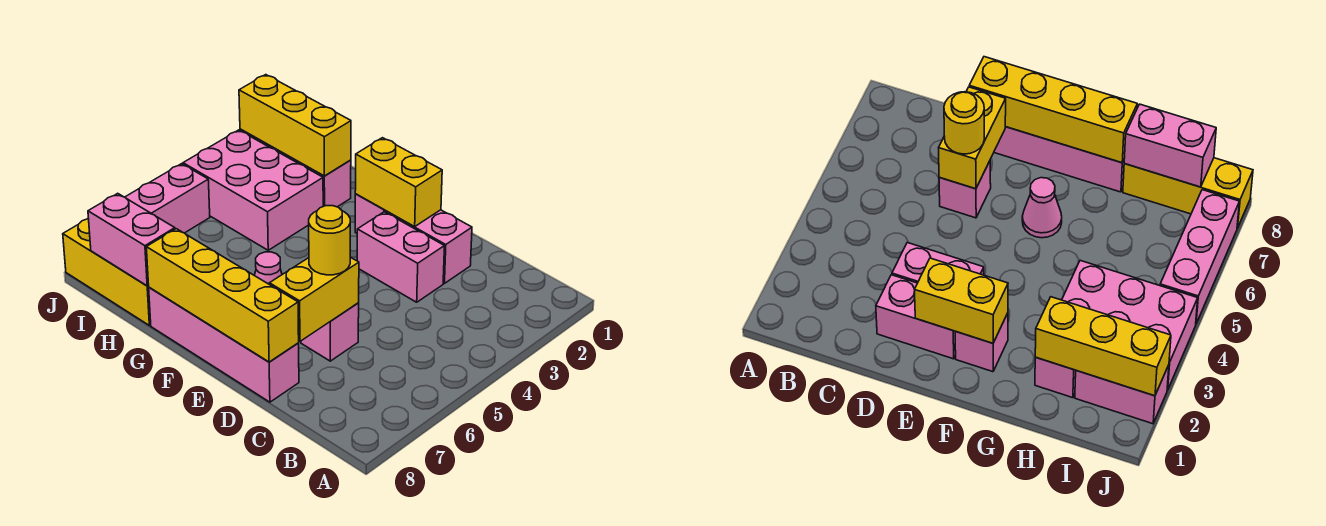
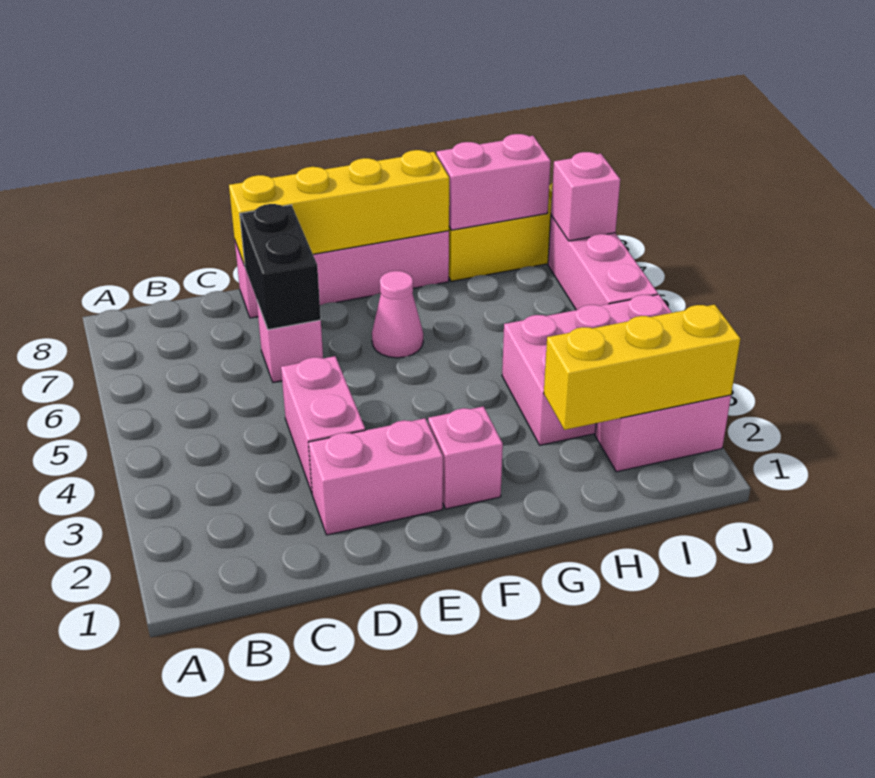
pink 1x2 brick [357,212,444,302] -> pink 1x2 brick turned to [281,356,365,493]
yellow 1x2 brick [269,257,359,341] -> black 1x2 brick [240,204,321,330]
yellow 1x1 round brick [309,206,350,275] -> none
yellow 1x2 brick [355,138,442,226] -> none
pink 1x1 brick [297,160,351,207] -> pink 1x1 brick moved to [551,152,620,241]

